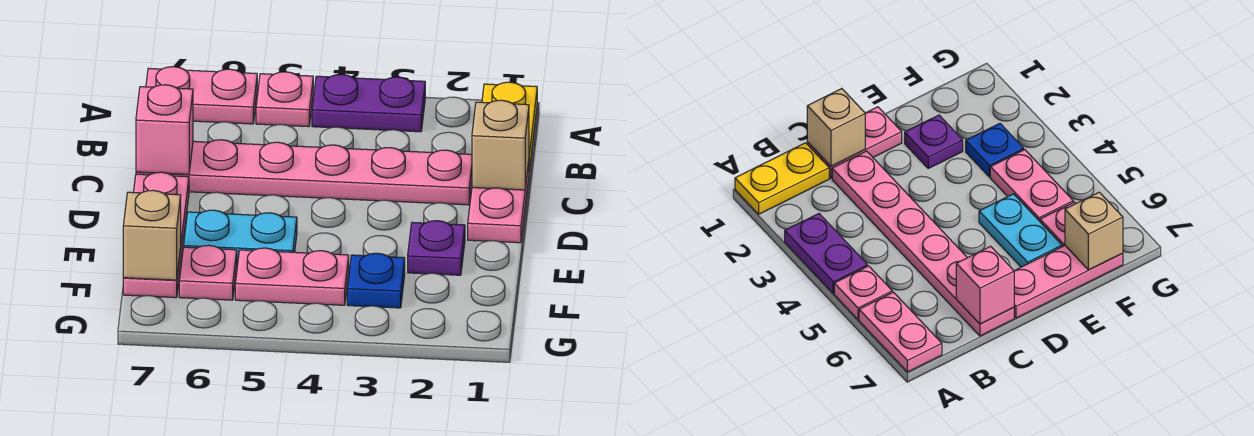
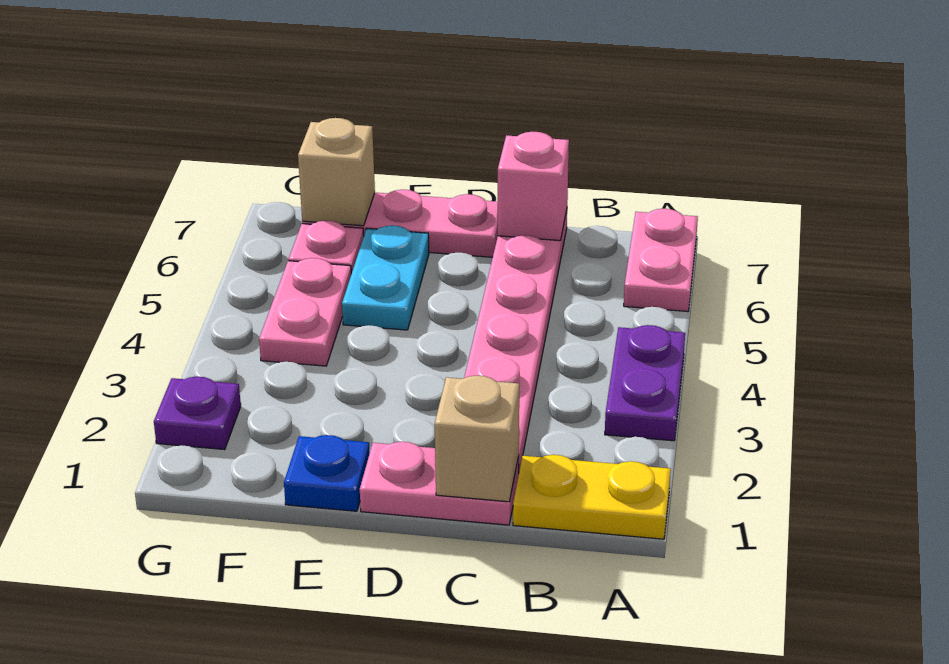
pink 1x1 plate [256,72,313,127] -> none
purple 1x1 plate [408,221,465,275] -> purple 1x1 plate moved to [154,377,241,450]
blue 1x1 plate [347,253,405,308] -> blue 1x1 plate moved to [284,435,370,511]

